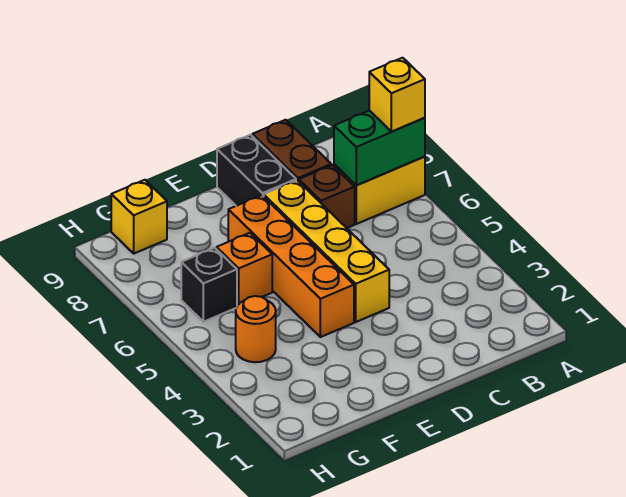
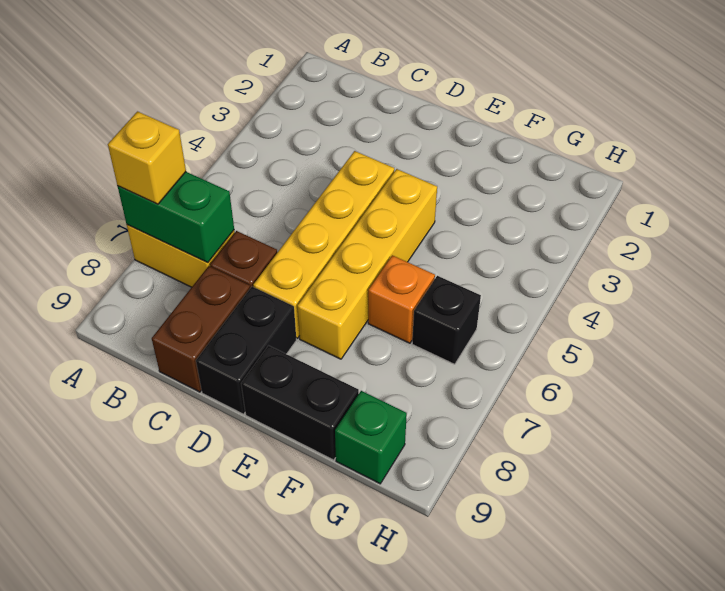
orange 1x4 brick [228,195,354,337] -> yellow 1x4 brick [297,169,437,359]
none -> black 1x2 brick [241,346,359,460]
orange 1x1 round brick [236,296,276,362] -> none
yellow 1x1 brick [111,180,167,253] -> green 1x1 brick [335,391,407,484]

